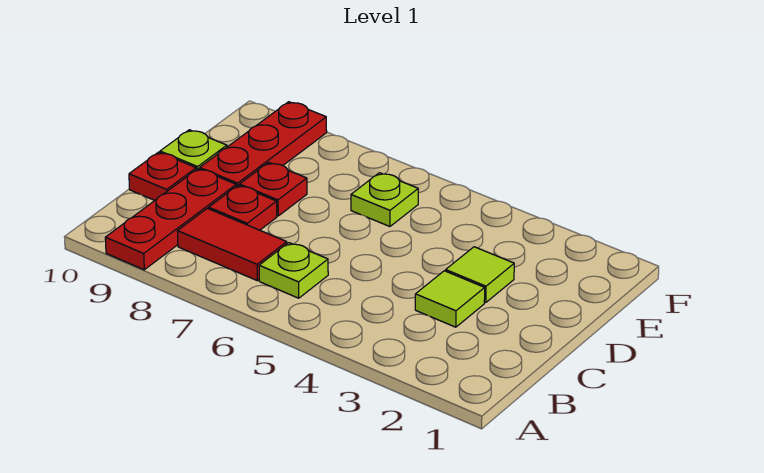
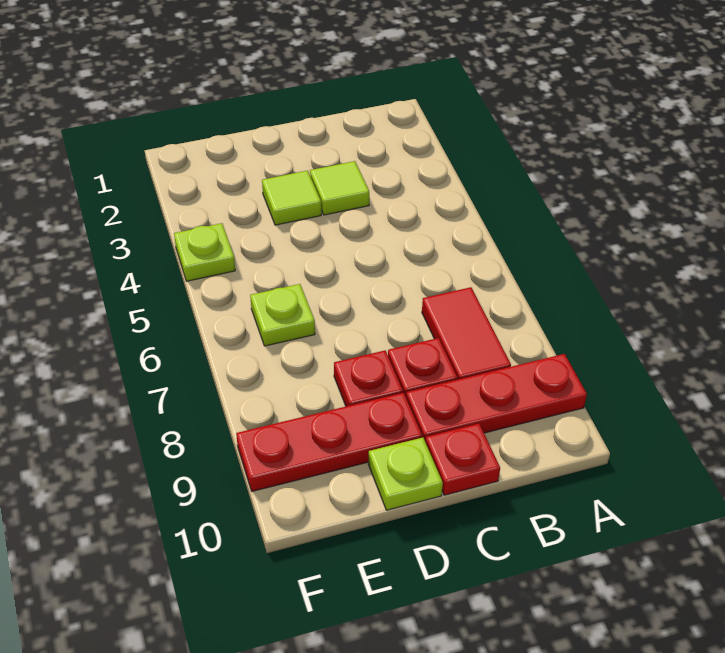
lime 1x1 plate [259,243,328,298] -> lime 1x1 plate moved to [174,223,235,281]

